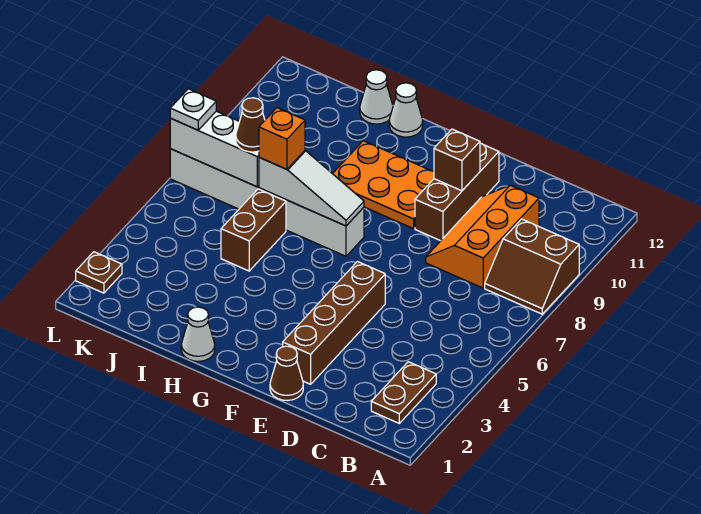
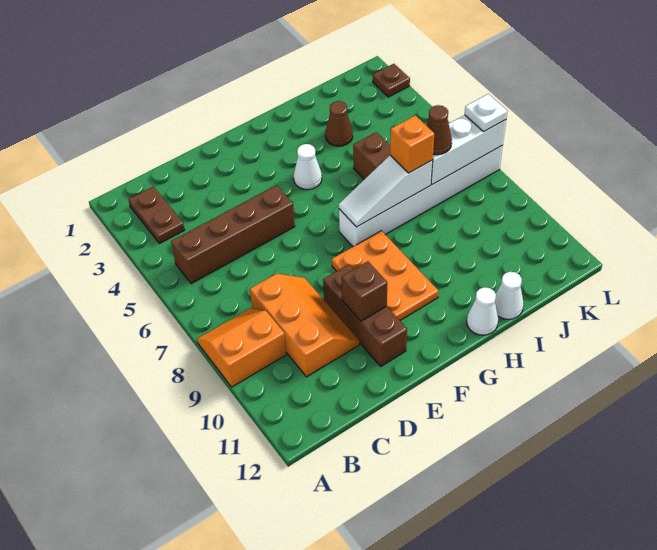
brown 2x2 slope [485,219,579,314] -> orange 2x2 slope [197,308,286,387]
brown 1x1 cone [270,346,303,401] -> brown 1x1 cone moved to [325,101,353,146]
brown 1x4 brick [283,262,385,384] -> brown 1x4 brick turned to [171,185,295,284]
orange 2x3 plate [333,141,434,229] -> orange 2x3 plate turned to [332,231,438,320]
white 1x1 cone [181,307,215,361] -> white 1x1 cone moved to [294,144,322,190]

